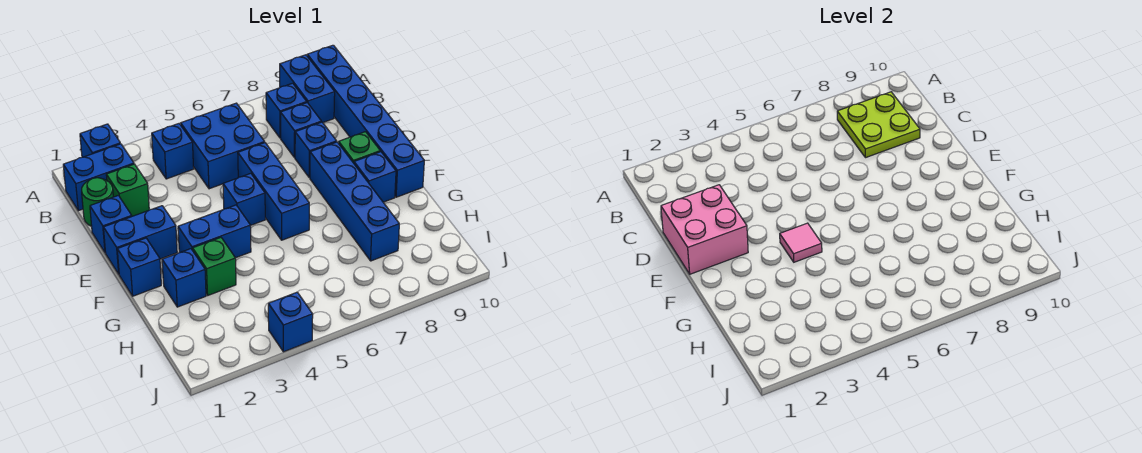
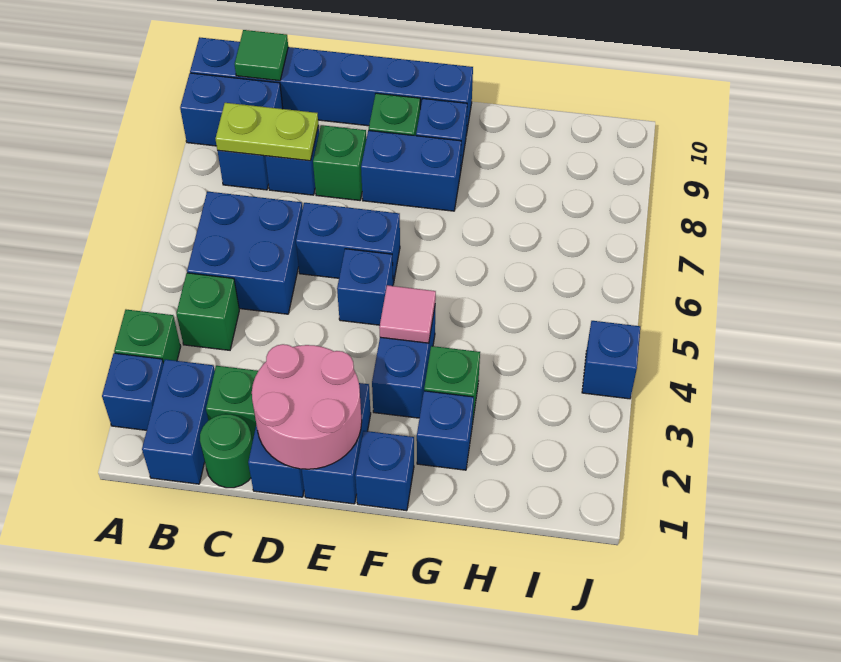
none -> green 1x1 brick [114,310,181,364]
blue 1x1 brick [152,124,194,179] -> green 1x1 brick [176,273,239,350]
lime 2x2 plate [837,92,920,158] -> lime 1x2 plate [216,103,318,161]
none -> green 1x1 tile [235,30,288,81]
pink 2x2 brick [661,185,748,274] -> pink 2x2 round brick [252,344,362,469]
blue 1x3 brick [238,143,309,240] -> blue 1x2 brick [296,203,400,284]
blue 1x1 brick [295,122,337,178] -> green 1x1 brick [313,125,366,200]
blue 1x4 brick [310,142,399,261] -> blue 1x2 brick [361,130,461,211]

